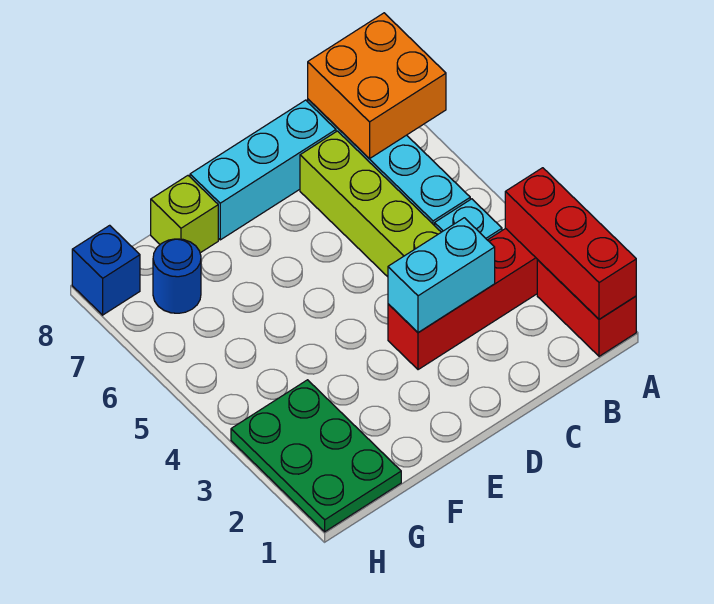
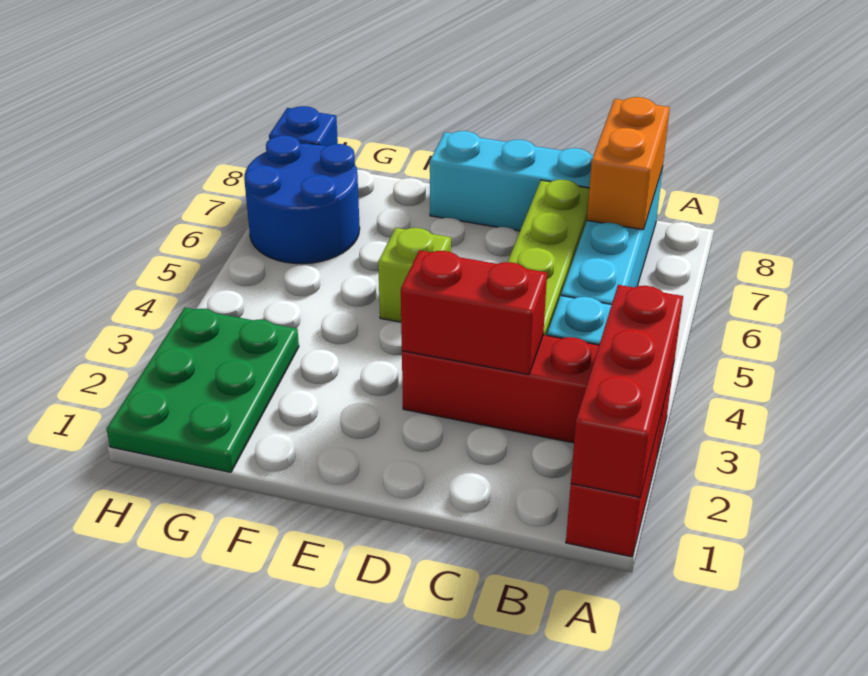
orange 2x2 brick [308,13,446,158] -> orange 1x2 brick [587,97,670,230]
cyan 1x2 brick [388,218,495,333] -> red 1x2 brick [401,250,547,375]
lime 1x1 brick [151,176,218,253] -> lime 1x1 brick moved to [378,228,451,322]
blue 1x1 round brick [153,239,201,313] -> blue 2x2 round brick [244,135,360,264]

